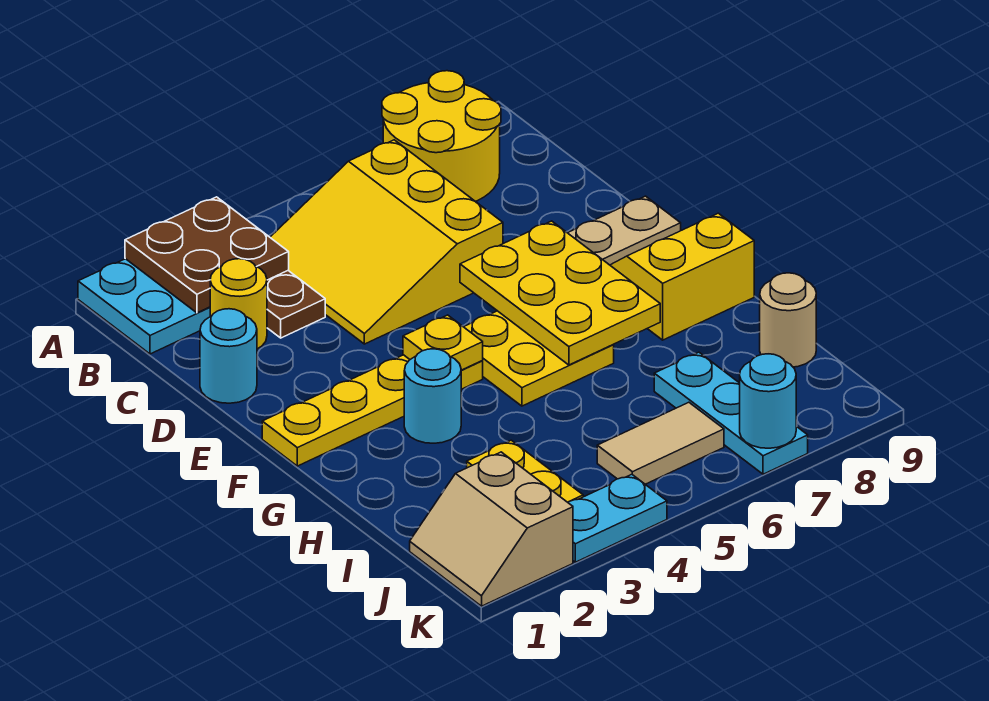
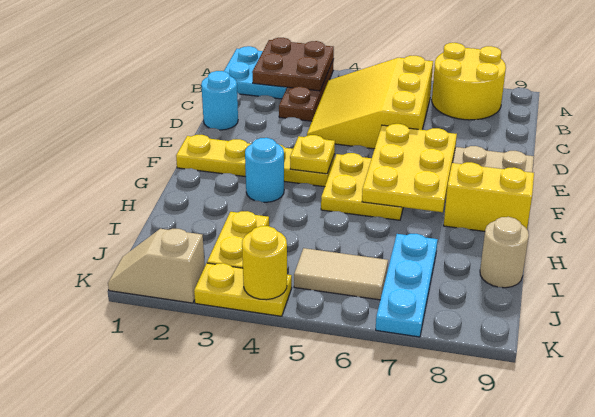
yellow 1x1 round brick [210,259,267,349] -> yellow 1x1 round brick moved to [242,226,287,300]
tan 2x2 slope [410,452,573,606] -> tan 1x2 slope [108,229,205,303]
cyan 1x2 plate [568,474,667,562] -> yellow 1x2 plate [194,263,292,316]
cyan 1x1 round brick [740,354,796,448] -> none

